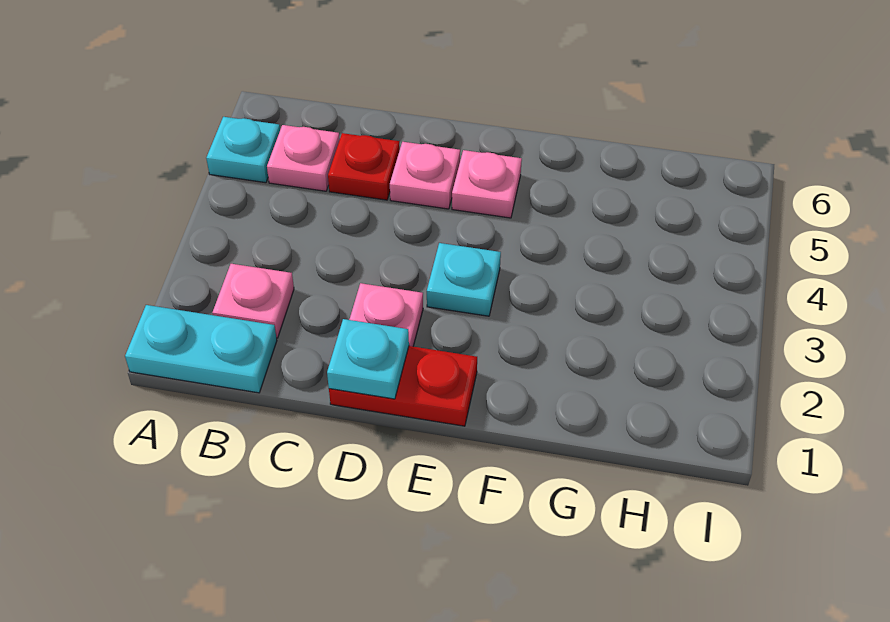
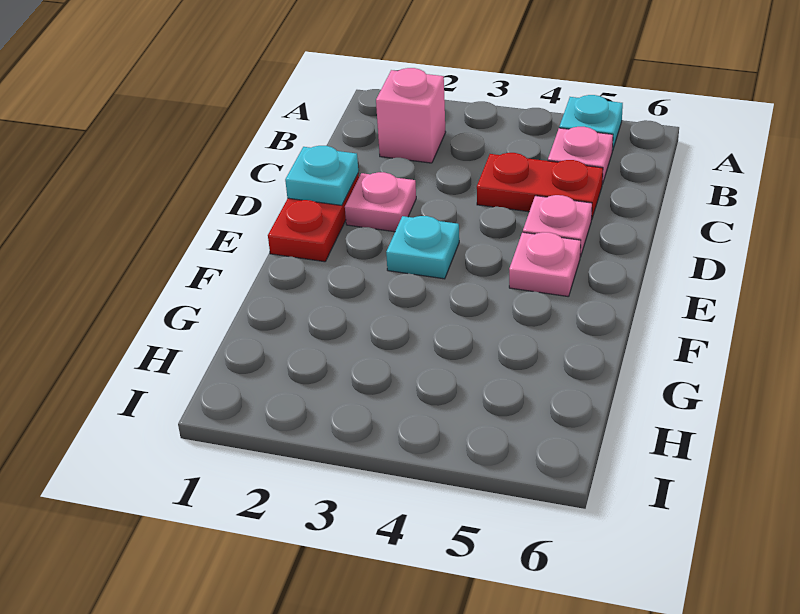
cyan 1x2 plate [125,305,277,393] -> none
pink 1x1 plate [212,264,294,338] -> pink 1x1 brick [376,68,446,163]
red 1x1 plate [328,133,400,200] -> red 1x2 plate [477,153,603,220]

